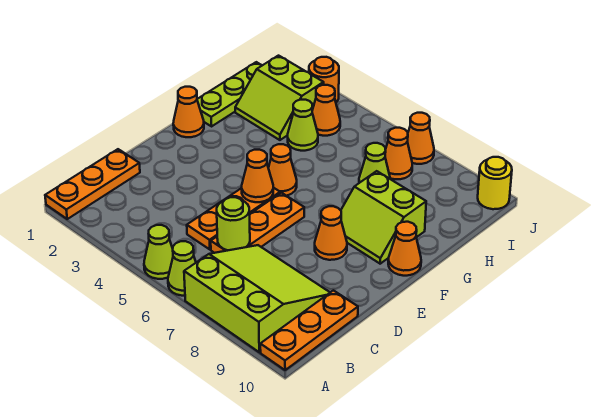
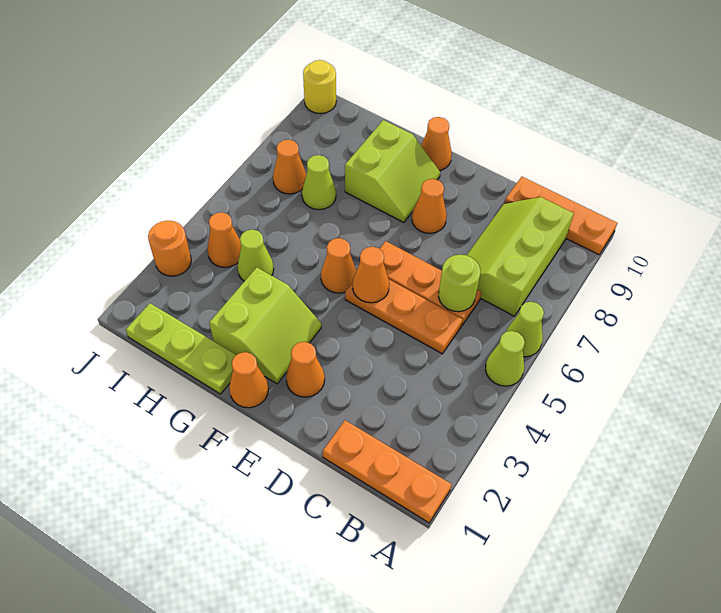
lime 3x3 slope [184,245,330,352] -> lime 2x3 slope [467,197,574,316]
lime 2x2 slope [235,56,324,140] -> lime 2x2 slope moved to [209,267,321,384]
orange 1x1 cone [407,113,434,164] -> orange 1x1 cone moved to [286,342,325,397]

